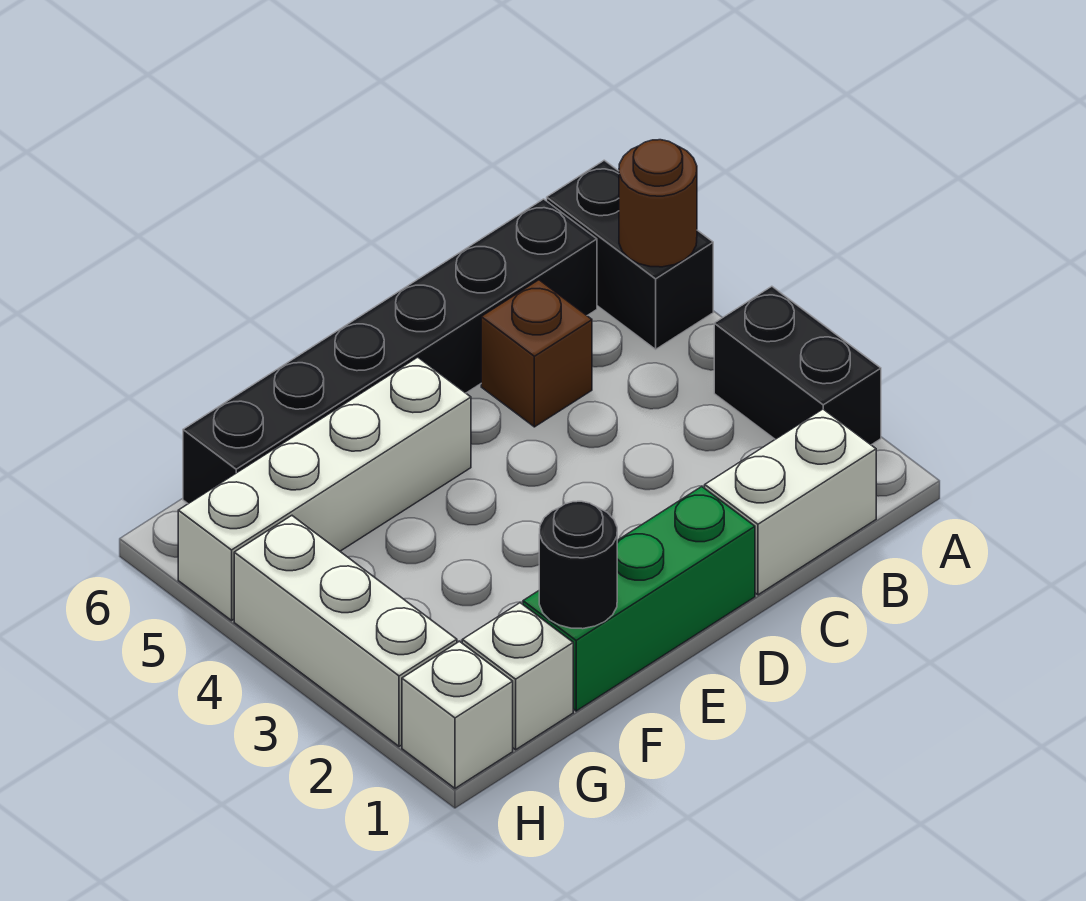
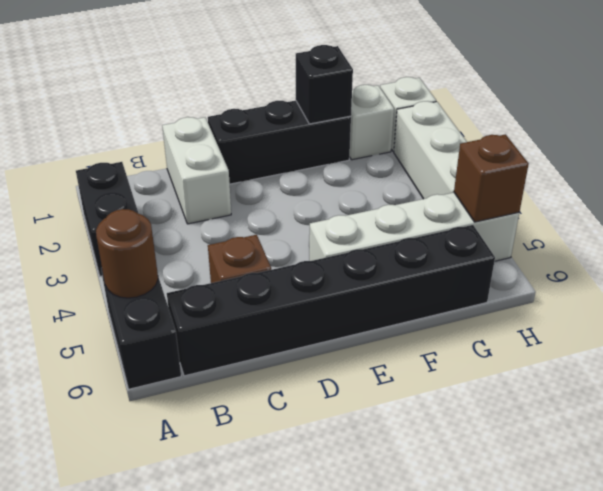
white 1x2 brick [705,409,876,595] -> white 1x2 brick turned to [162,117,231,224]
green 1x3 brick [523,487,755,711] -> black 1x3 brick [208,100,351,184]
black 1x1 round brick [539,501,617,629] -> black 1x1 brick [296,45,353,124]
none -> brown 1x1 brick [454,134,529,222]

